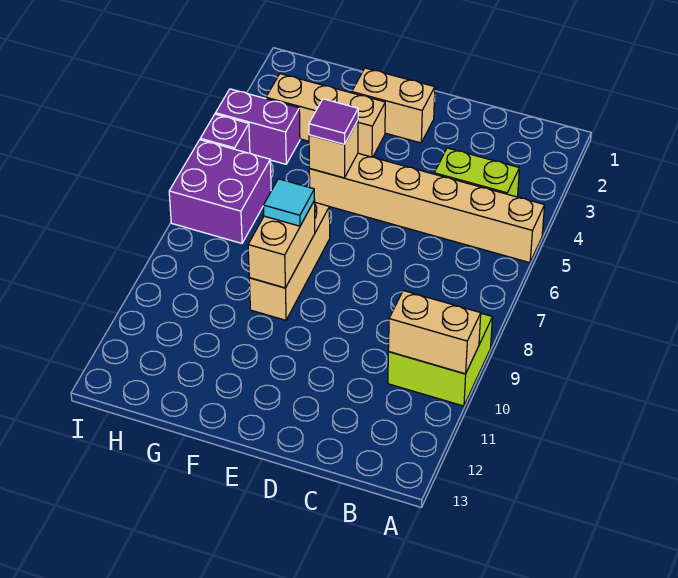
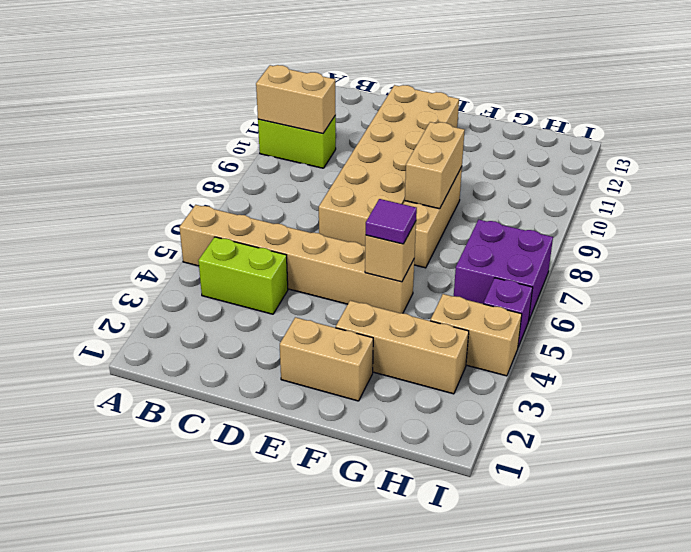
lime 2x2 brick [388,313,492,406] -> lime 1x2 brick [258,116,336,168]
none -> tan 2x6 brick [319,85,459,246]
cyan 1x1 tile [263,179,315,226] -> none
purple 1x2 brick [216,89,300,164] -> tan 1x2 brick [430,294,522,376]

